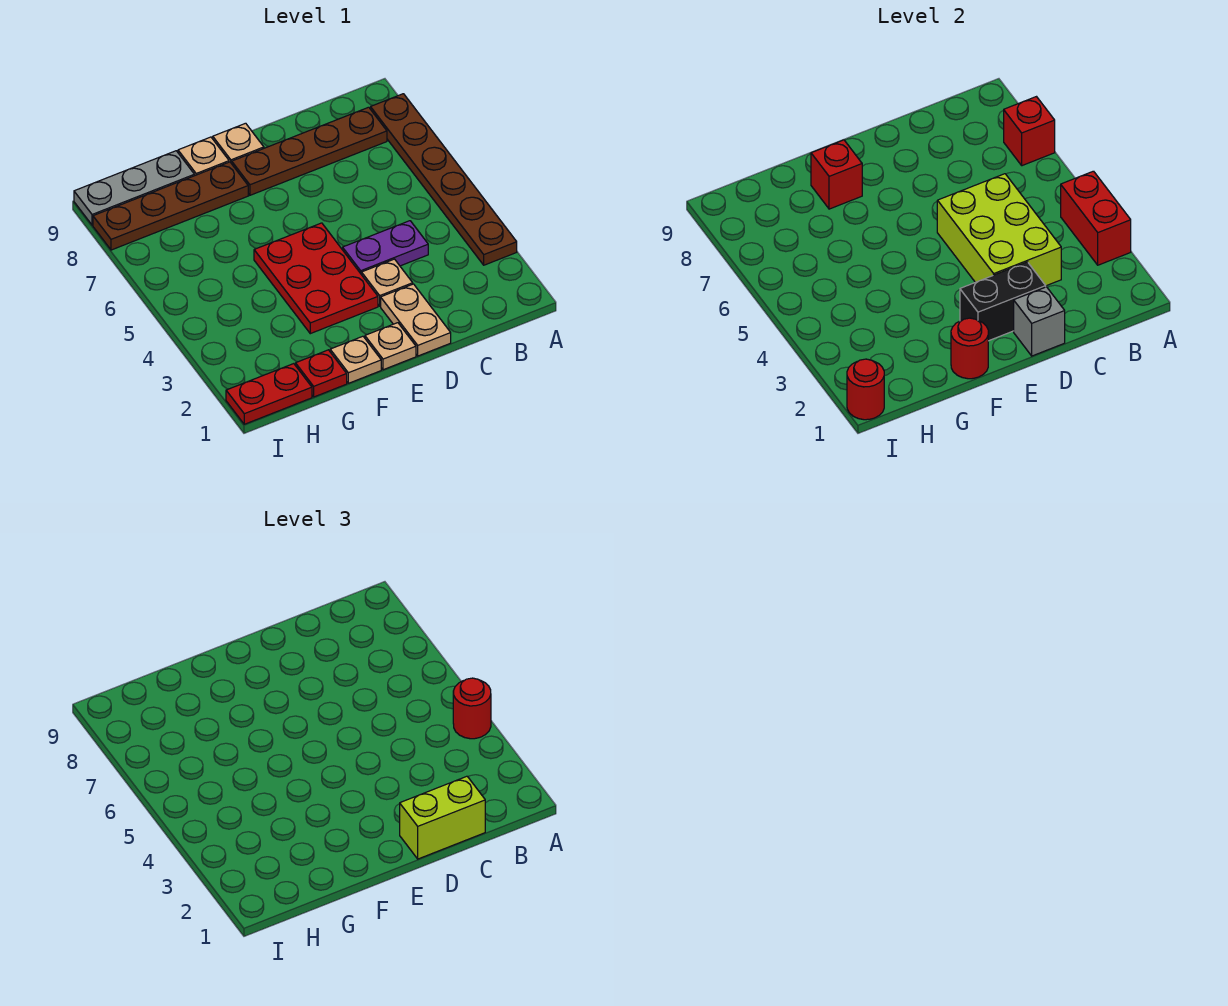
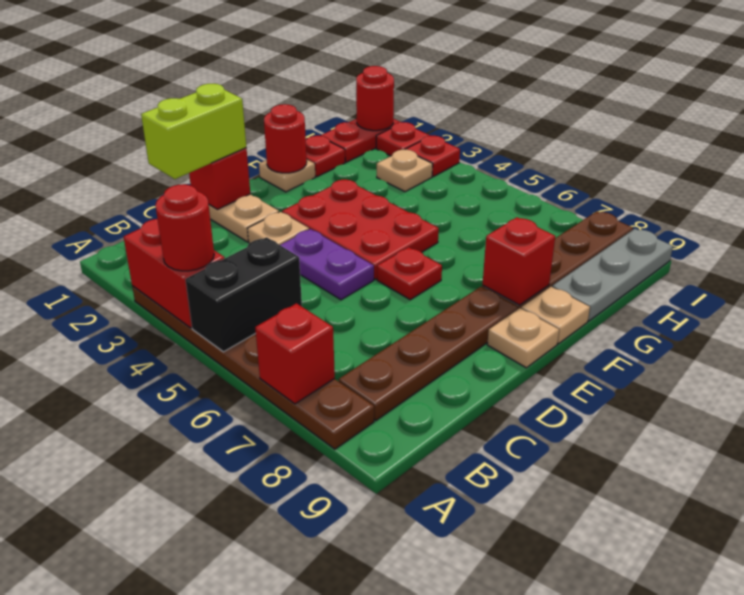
lime 2x3 brick [937,174,1061,286] -> none
purple 1x2 plate [343,221,428,275] -> purple 1x2 plate turned to [280,229,374,300]
grey 1x1 brick [1014,287,1065,356] -> red 1x1 brick [189,148,250,209]
black 1x2 brick [960,262,1046,341] -> black 1x2 brick moved to [185,237,302,352]
tan 1x1 plate [365,323,416,370] -> tan 1x1 plate moved to [377,150,433,192]
none -> red 1x1 plate [377,247,442,300]
none -> red 1x1 plate [376,122,430,156]
none -> red 1x1 plate [405,136,460,176]

